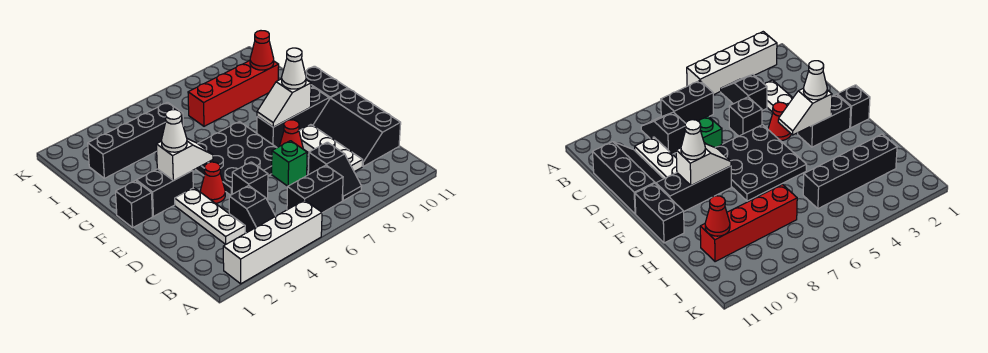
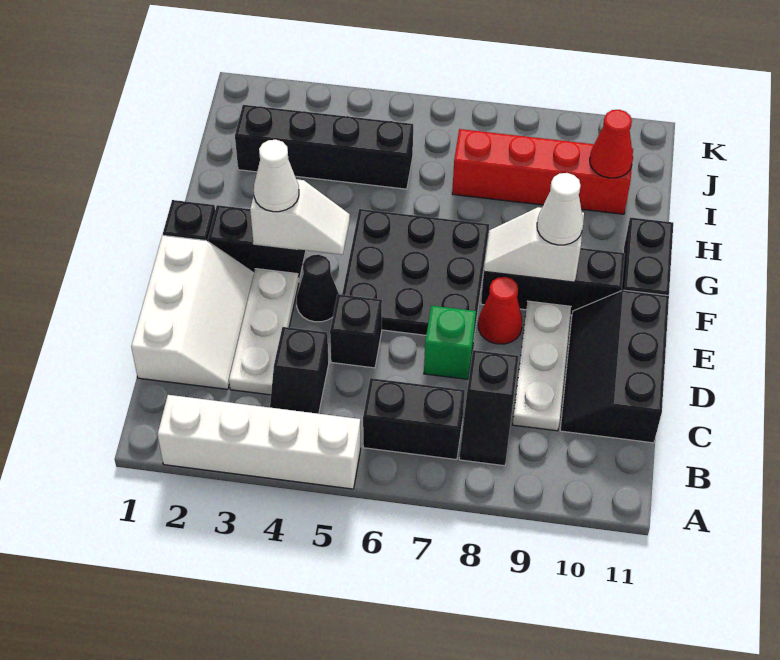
none -> white 2x3 slope [131,235,254,389]
red 1x1 cone [200,162,225,203] -> black 1x1 cone [297,255,339,322]

